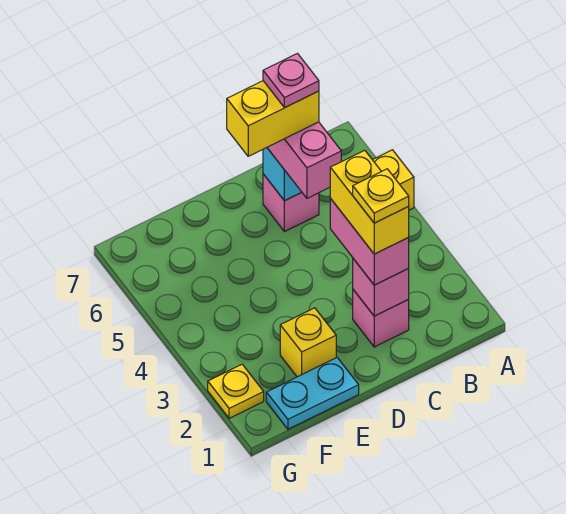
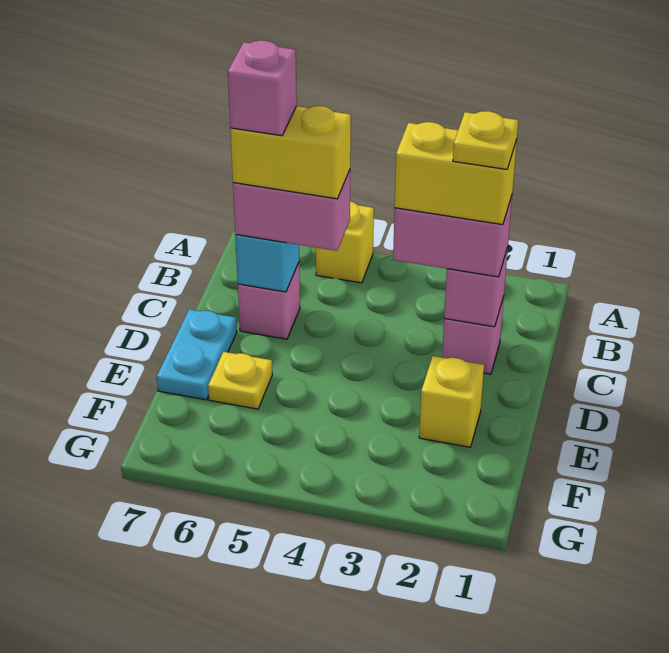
yellow 1x2 brick [227,81,319,156] -> yellow 1x2 brick turned to [230,106,351,199]
pink 1x1 plate [263,54,319,108] -> pink 1x1 brick [228,40,297,136]
cyan 1x2 plate [266,357,359,429] -> cyan 1x2 plate moved to [157,309,237,400]
yellow 1x1 plate [208,364,264,418] -> yellow 1x1 plate moved to [208,352,272,409]

